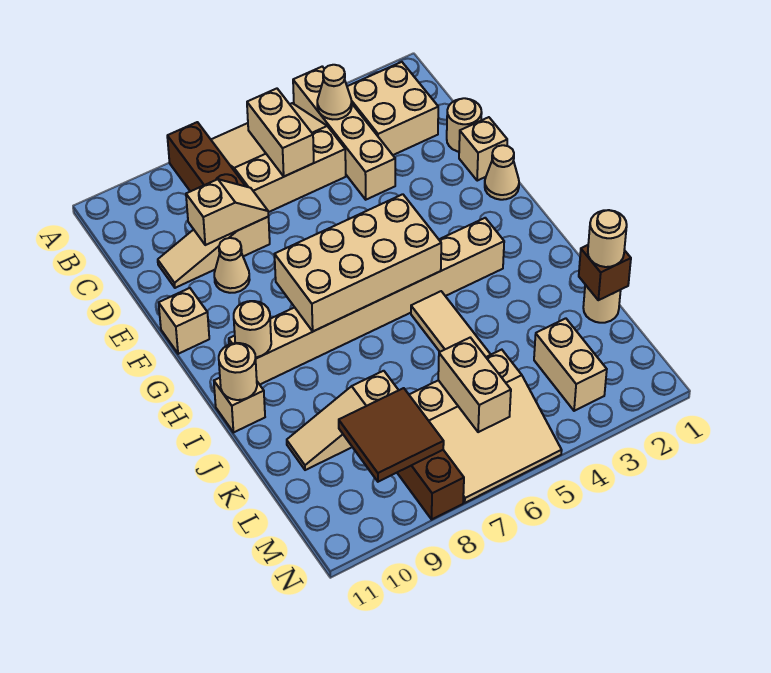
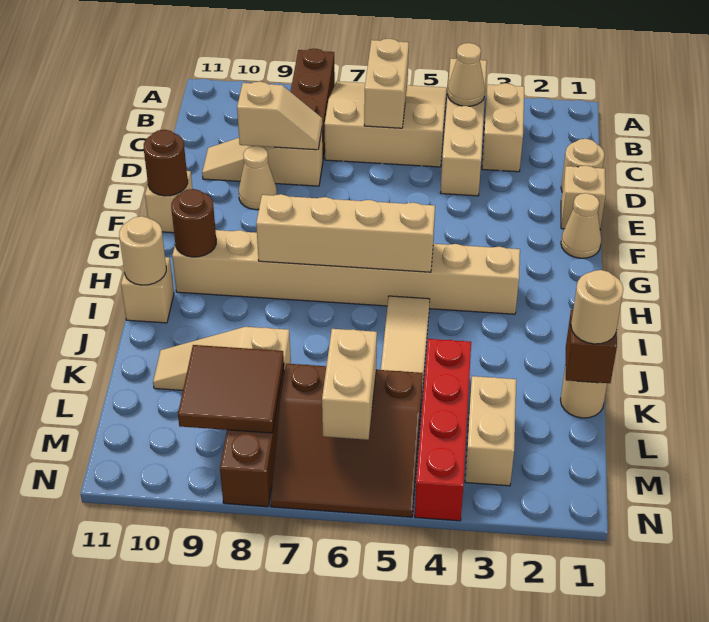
tan 2x2 brick [347,62,438,155] -> tan 1x2 brick [482,83,524,172]
none -> brown 1x1 round brick [144,130,188,196]
tan 2x4 brick [275,194,441,331] -> tan 1x4 brick [256,194,435,272]
tan 1x1 round brick [234,301,271,357] -> brown 1x1 round brick [171,189,216,257]
none -> red 1x4 brick [415,339,471,521]
tan 3x3 slope [409,350,562,503] -> brown 3x3 slope [271,364,423,517]

